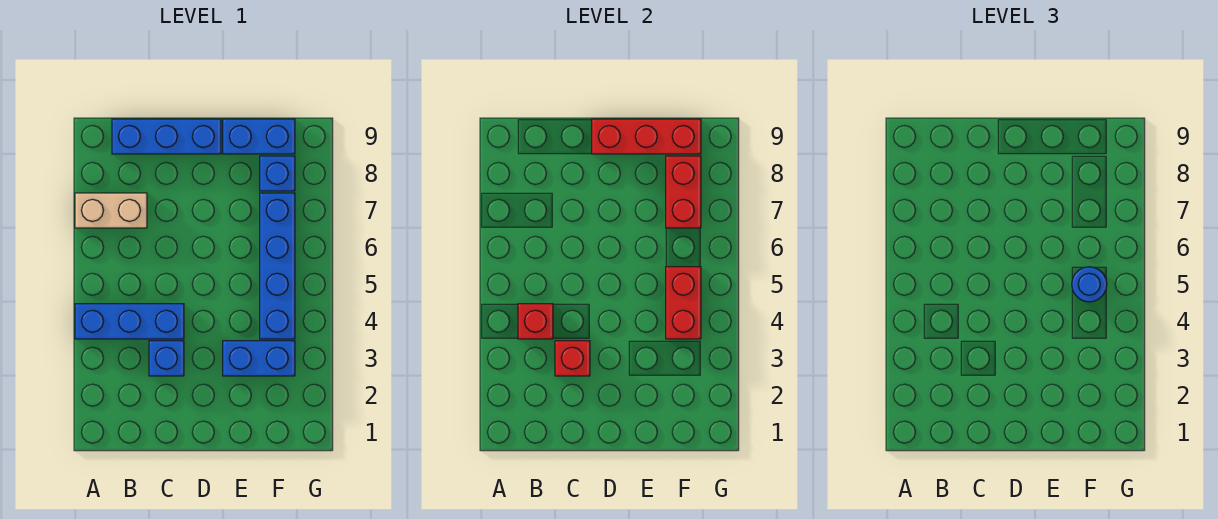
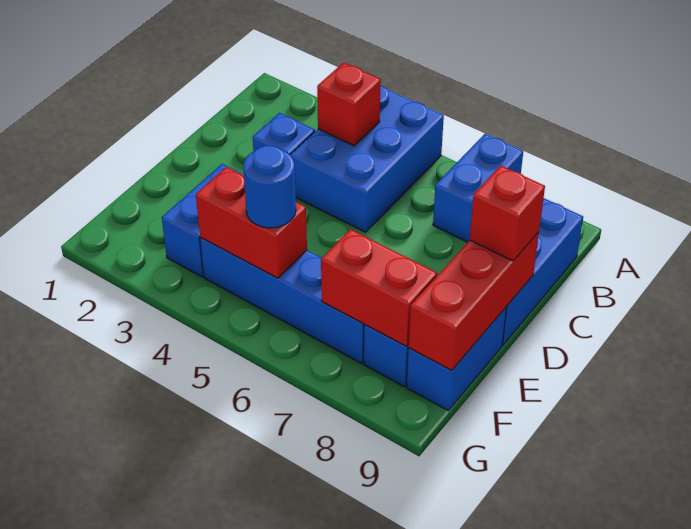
blue 1x3 brick [75,304,184,339] -> blue 2x3 brick [290,86,444,232]
tan 1x2 brick [75,193,147,228] -> blue 1x2 brick [433,134,523,242]
red 1x1 brick [555,341,590,376] -> red 1x1 brick moved to [470,166,545,261]

